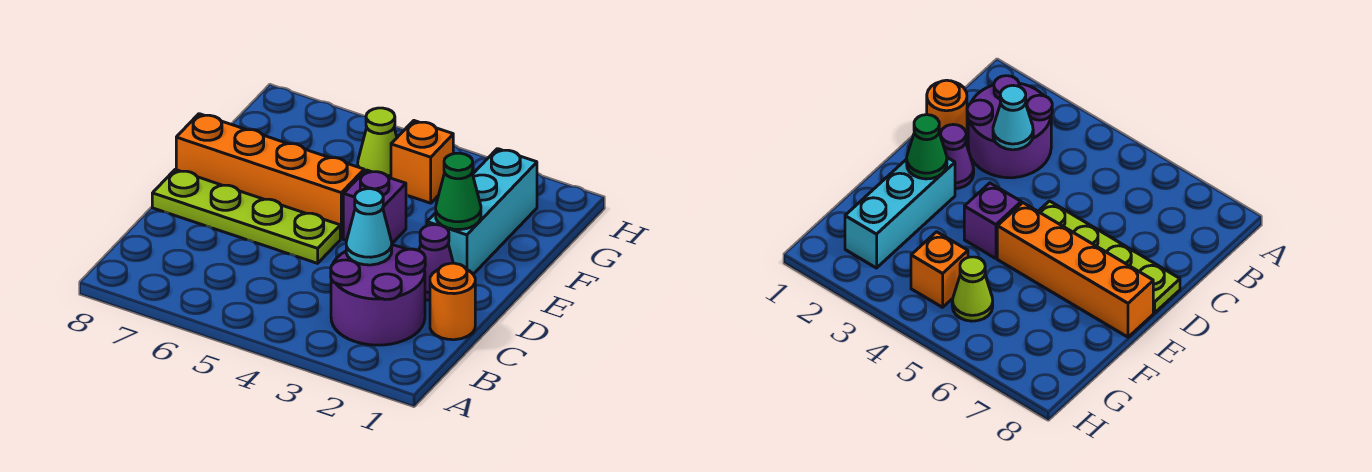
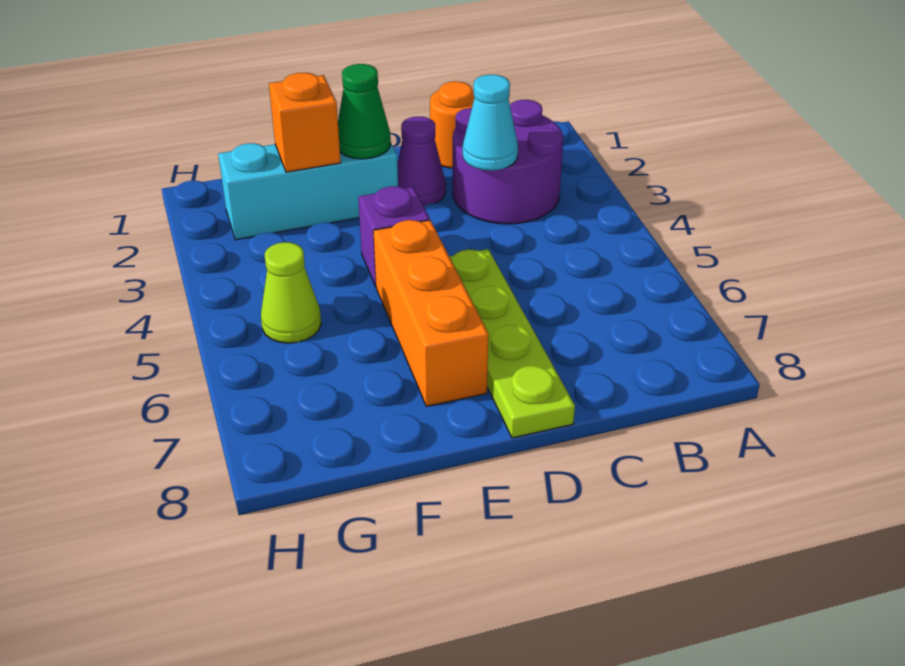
orange 1x4 brick [176,114,364,239] -> orange 1x3 brick [373,220,488,406]
orange 1x1 brick [391,121,453,203] -> orange 1x1 brick moved to [269,73,341,172]

